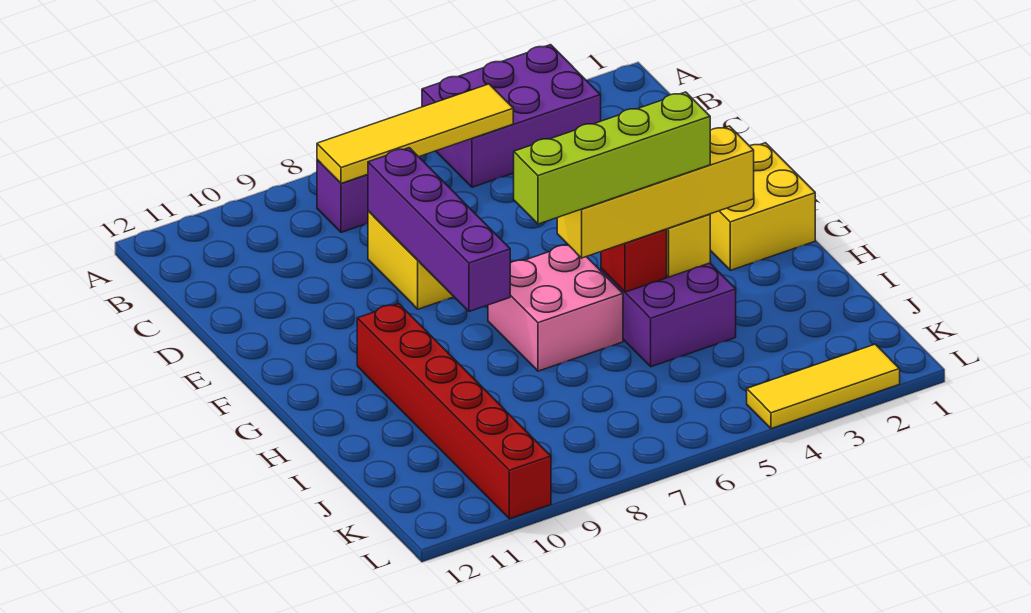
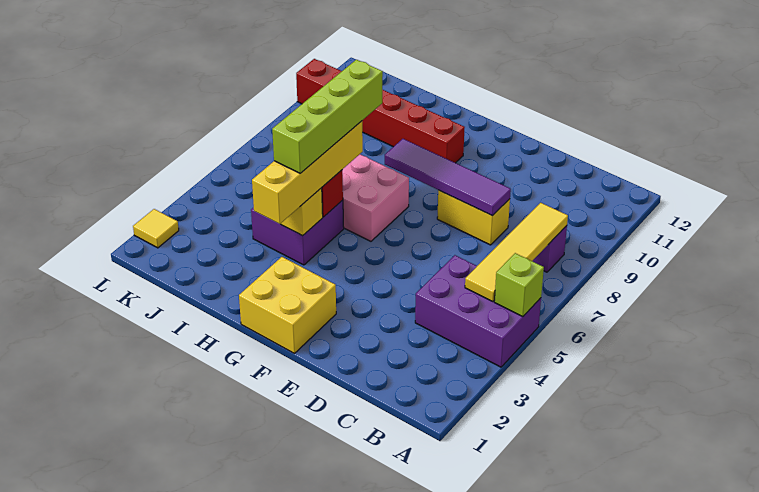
purple 2x3 brick [422,45,601,187] -> purple 2x3 brick turned to [415,255,541,367]
none -> lime 1x1 brick [494,253,544,317]
purple 1x4 brick [368,148,510,311] -> purple 1x4 tile [385,139,511,216]
yellow 1x3 tile [747,344,900,429] -> yellow 1x1 tile [133,209,179,248]

